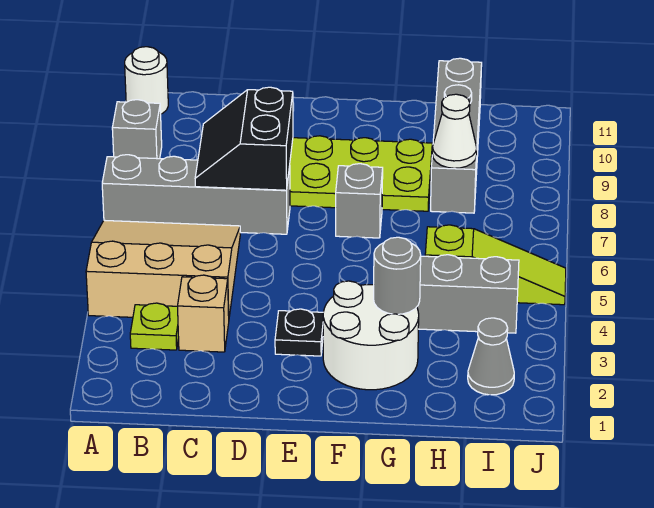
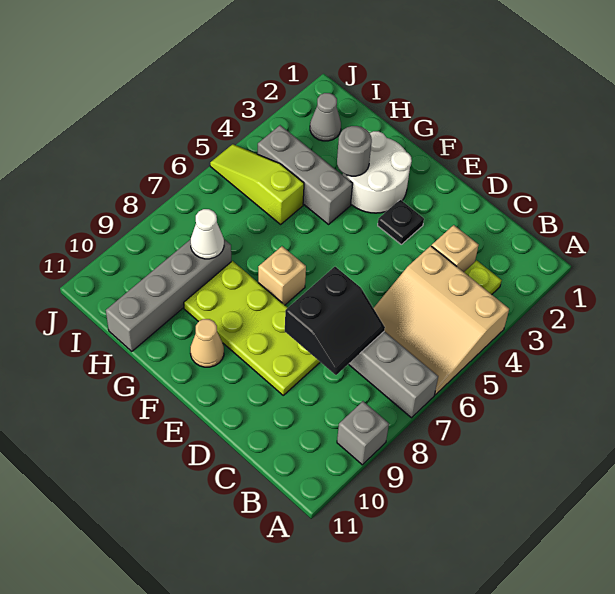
white 1x1 round brick [125,47,168,114] -> none
grey 1x1 brick [336,164,383,238] -> tan 1x1 brick [258,246,306,305]
none -> tan 1x1 cone [190,319,224,367]

